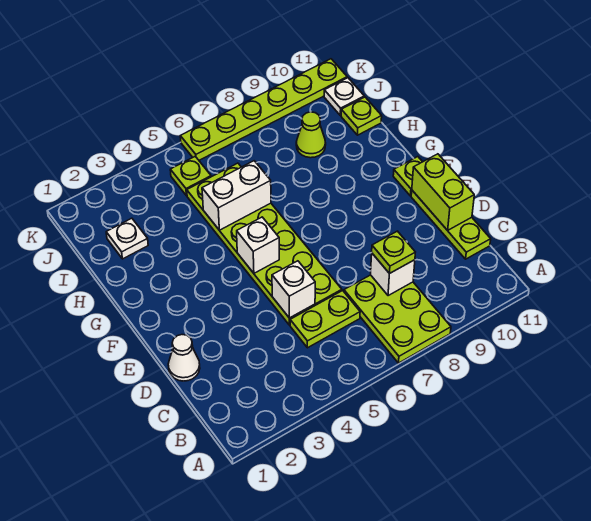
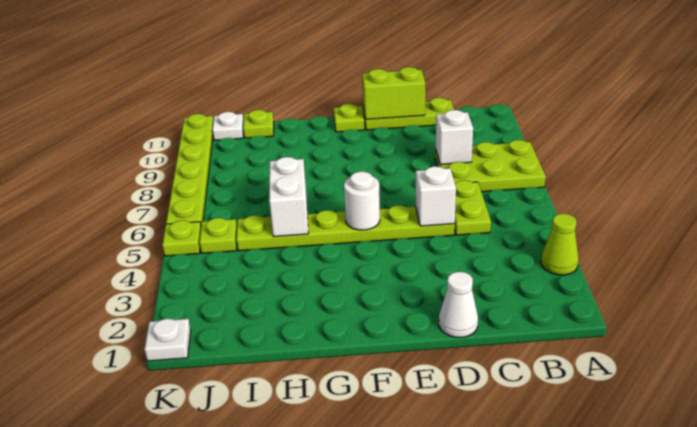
lime 1x1 plate [372,231,415,274] -> lime 1x1 plate moved to [162,220,201,256]
lime 2x6 plate [187,163,342,325] -> lime 1x6 plate [236,205,455,251]
white 1x1 brick [237,217,279,273] -> white 1x1 round brick [344,171,380,230]
white 1x1 plate [106,218,148,259] -> white 1x1 plate moved to [144,319,191,361]
lime 1x1 cone [296,112,326,158] -> lime 1x1 cone moved to [541,214,579,275]

